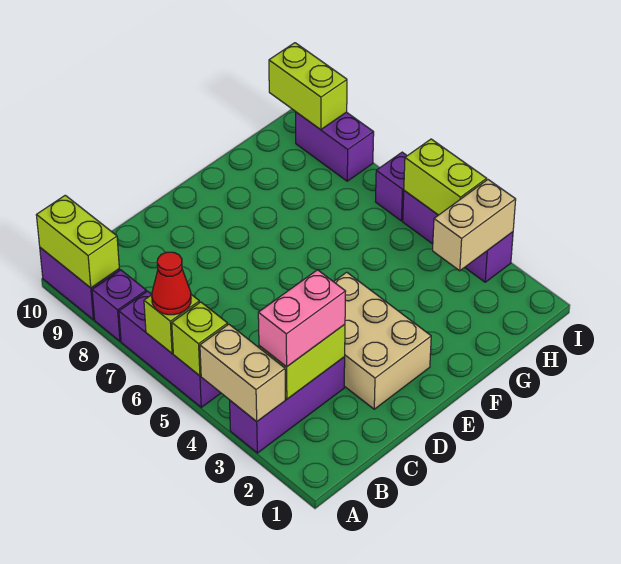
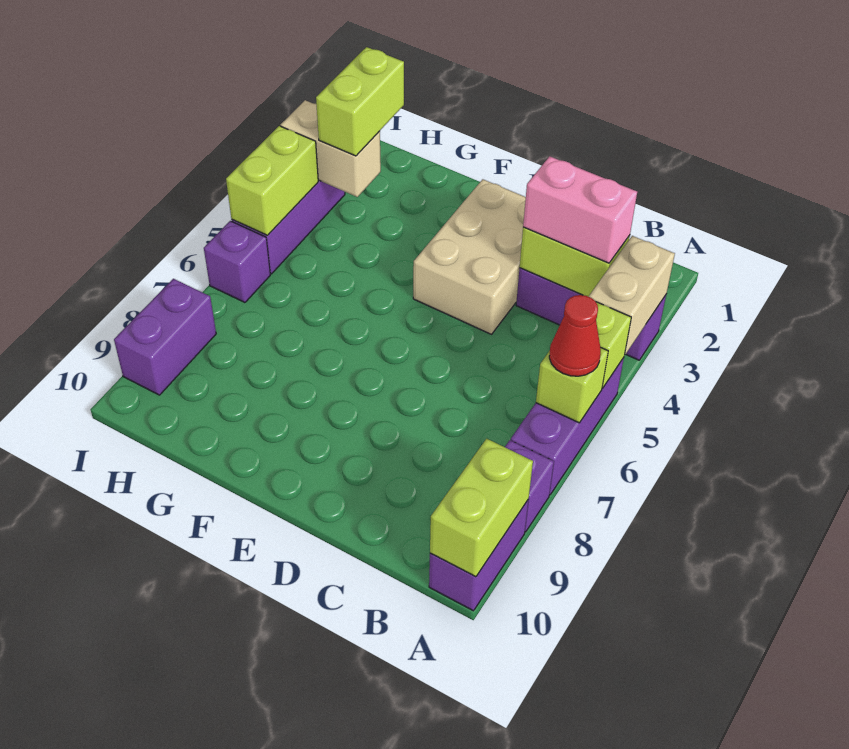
lime 1x2 brick [269,43,347,130] -> lime 1x2 brick moved to [316,47,404,156]

